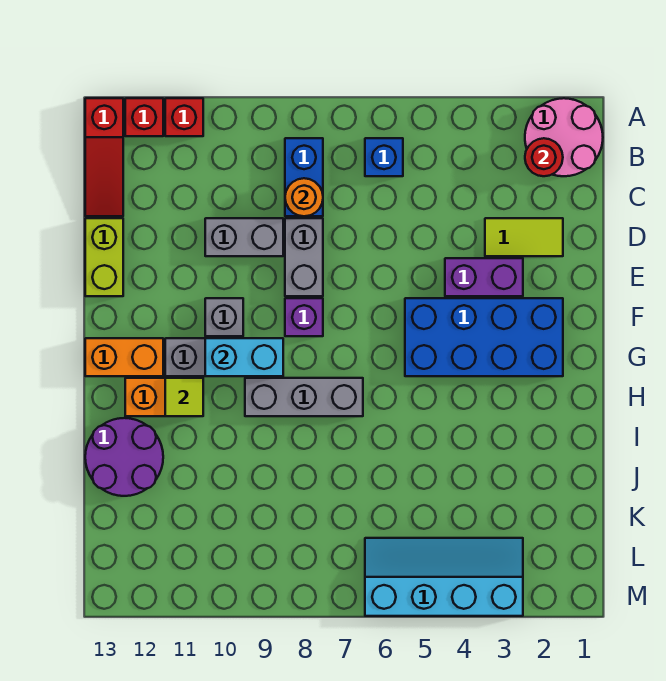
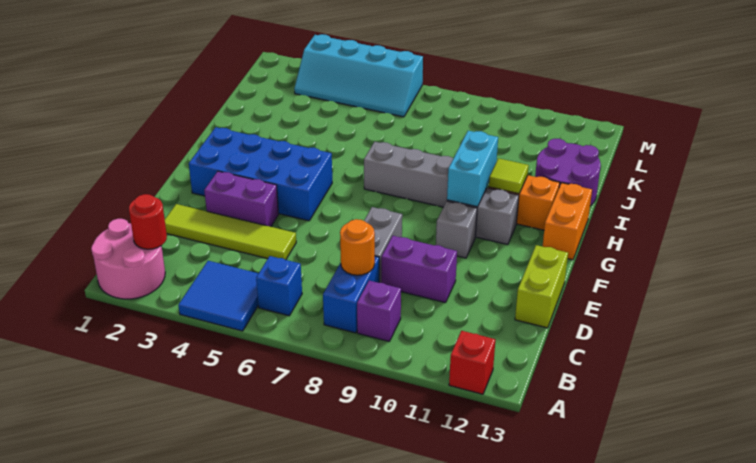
none -> blue 2x2 tile [178,261,259,331]
red 1x1 brick [165,98,203,136] -> none
red 1x3 slope [85,98,123,216] -> none
lime 1x2 tile [485,218,563,256] -> lime 1x4 tile [165,204,296,260]
grey 1x2 brick [205,218,283,256] -> purple 1x2 brick [381,236,457,303]
purple 1x1 brick [285,298,323,336] -> purple 1x1 brick moved to [357,281,401,341]
cyan 1x2 brick [205,338,283,376] -> cyan 1x2 brick turned to [447,131,498,207]
orange 1x2 brick [85,338,163,376] -> orange 1x2 brick turned to [543,183,592,260]

